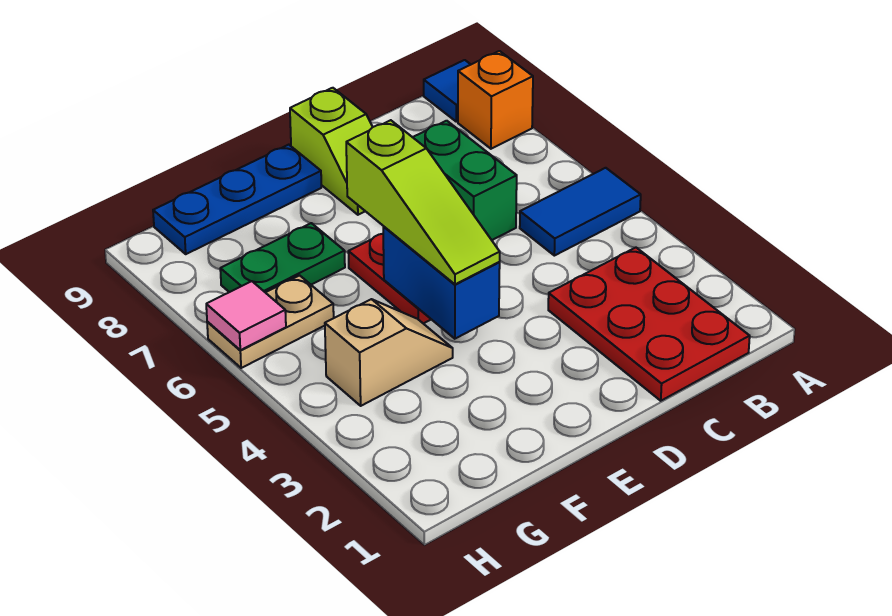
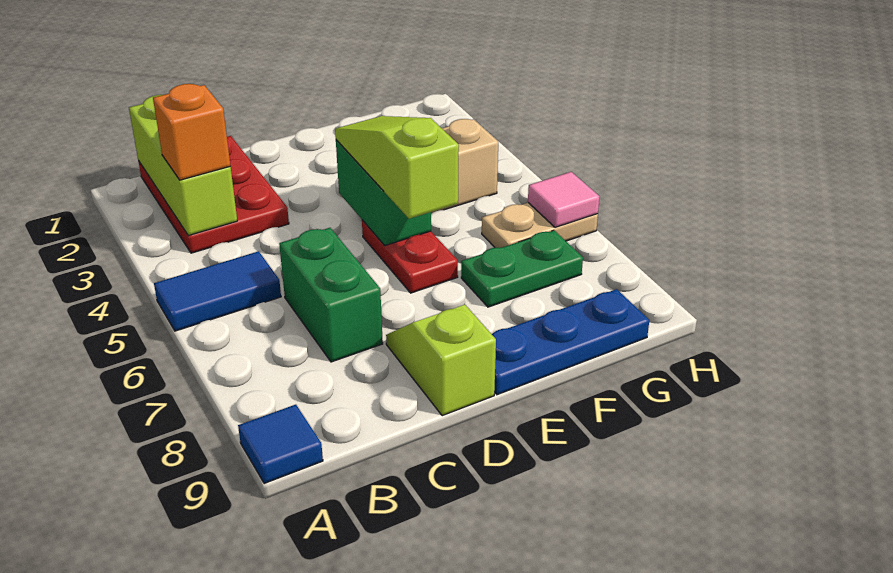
orange 1x1 brick [458,51,533,149] -> orange 1x1 brick moved to [153,84,230,180]
none -> lime 1x3 brick [129,95,237,236]
blue 1x2 brick [383,227,500,339] -> green 1x2 brick [336,140,431,246]

